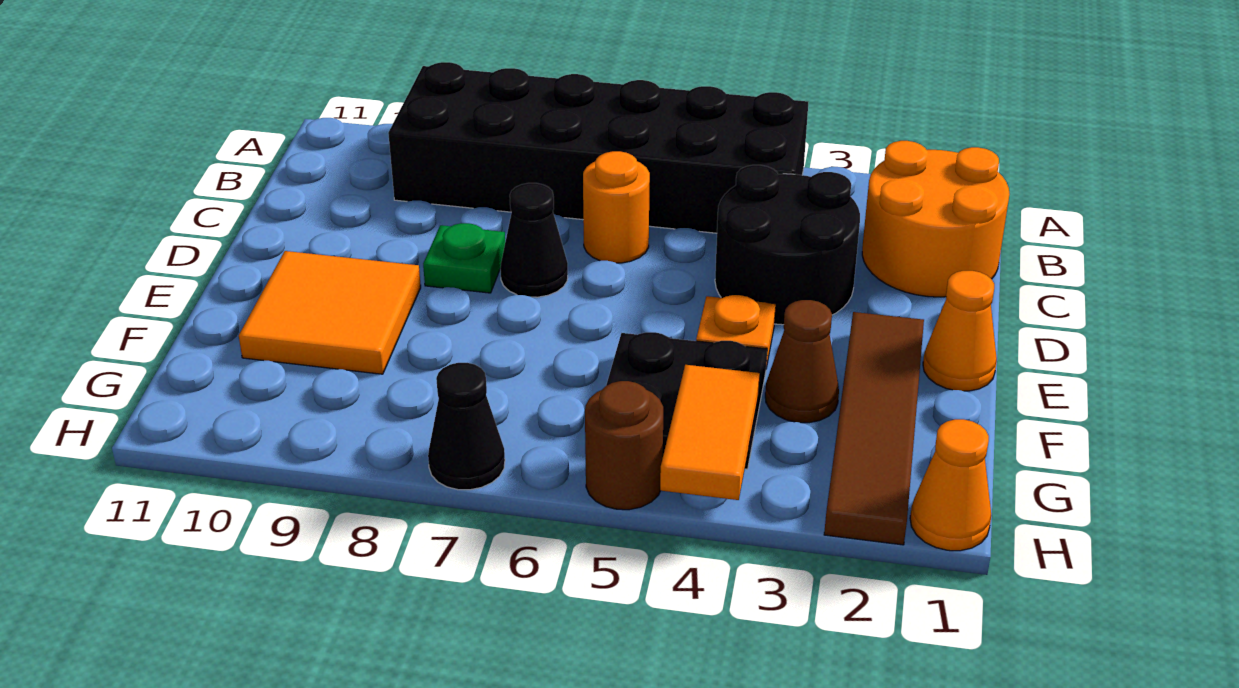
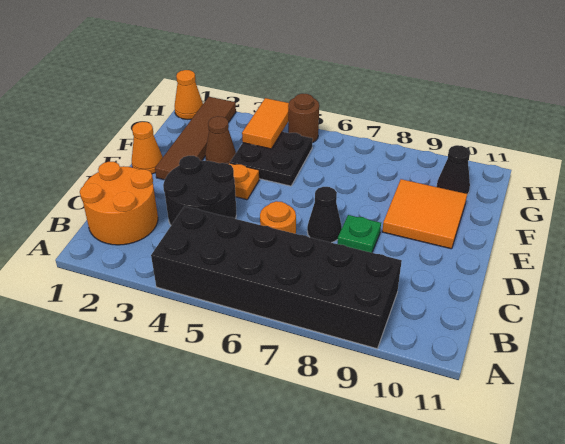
black 1x1 cone [428,363,505,490] -> black 1x1 cone moved to [437,145,470,195]

